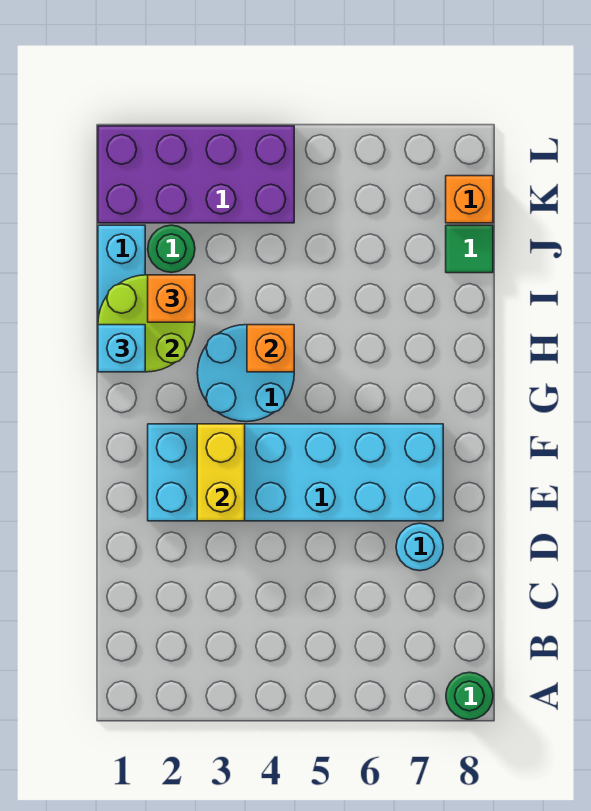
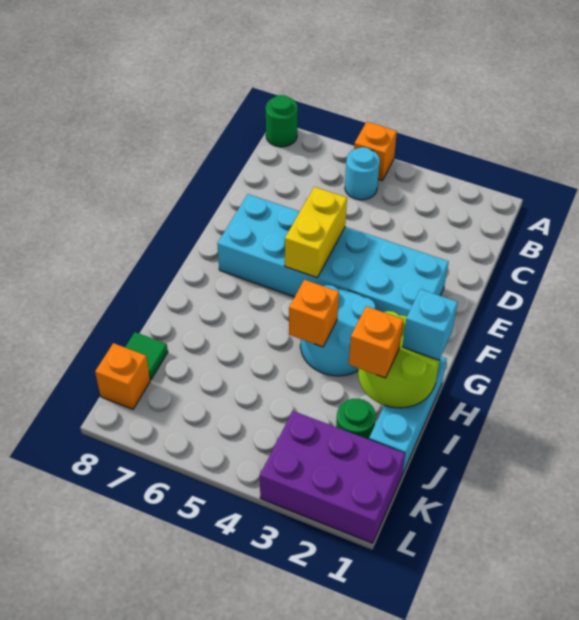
none -> orange 1x1 brick [354,122,397,180]
cyan 1x1 round brick [396,523,443,571] -> cyan 1x1 round brick moved to [345,147,380,200]
yellow 1x2 brick [197,424,245,521] -> yellow 1x2 brick moved to [285,187,347,278]
purple 2x4 brick [98,126,294,223] -> purple 2x3 brick [260,411,405,543]

